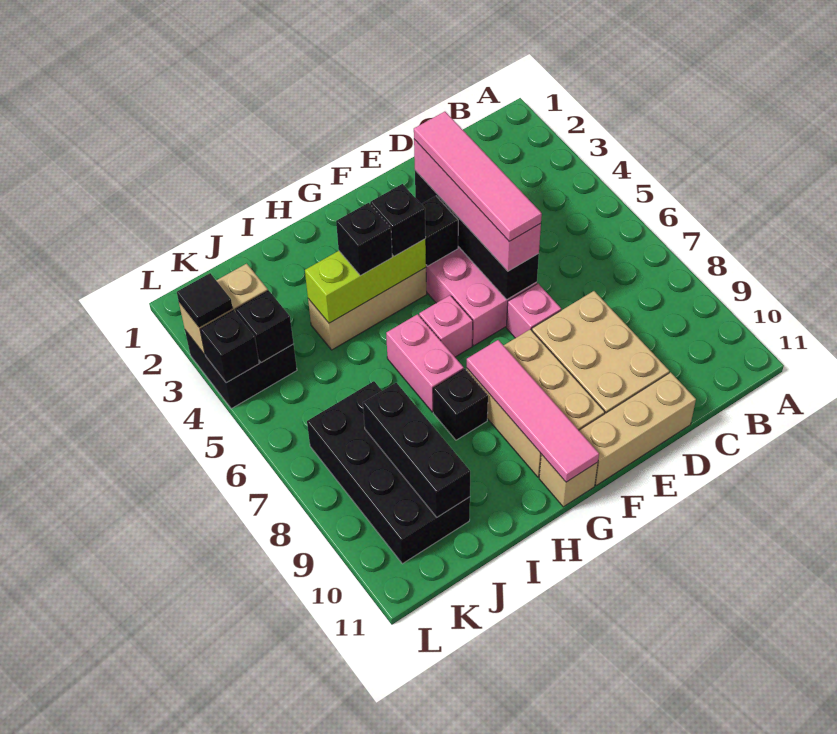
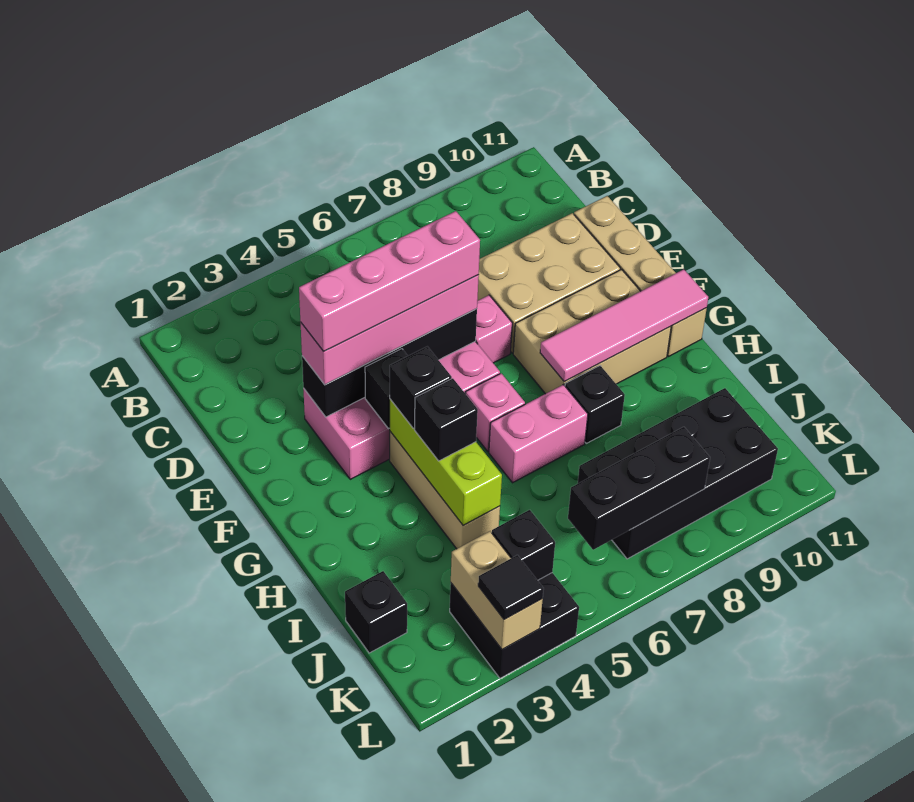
pink 1x4 tile [414,112,542,241] -> pink 1x4 brick [299,211,480,351]
black 1x3 brick [363,383,470,517] -> black 1x3 brick moved to [568,427,710,550]
black 1x1 brick [200,310,259,383] -> black 1x1 brick moved to [345,571,407,653]

